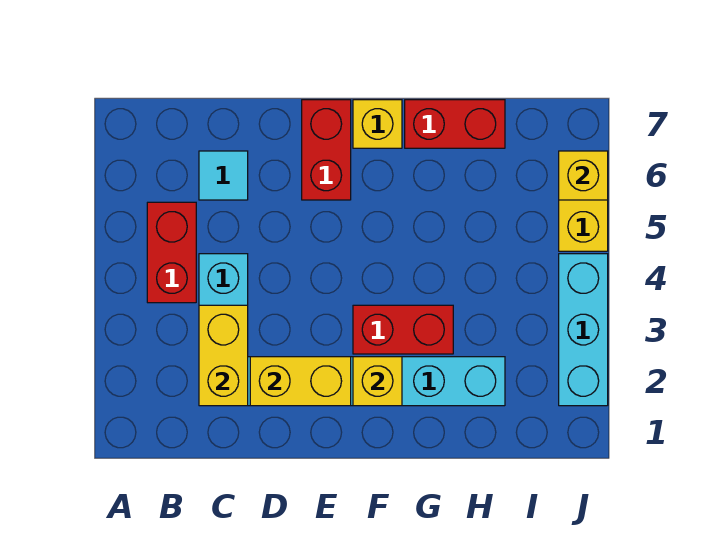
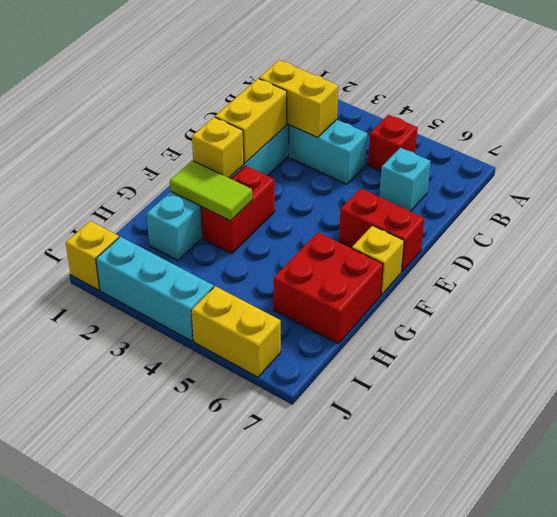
red 1x2 brick [147,202,196,303] -> red 1x1 brick [368,115,418,171]
cyan 1x1 tile [199,151,248,200] -> cyan 1x1 brick [379,148,431,212]
none -> lime 1x2 tile [170,161,252,221]
red 1x2 brick [405,100,505,148] -> red 2x2 brick [273,232,383,344]
yellow 1x1 brick [559,151,608,200] -> yellow 1x1 brick moved to [66,221,119,290]

